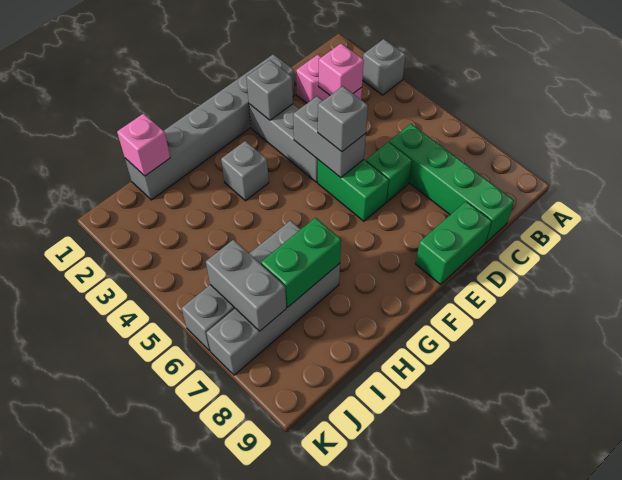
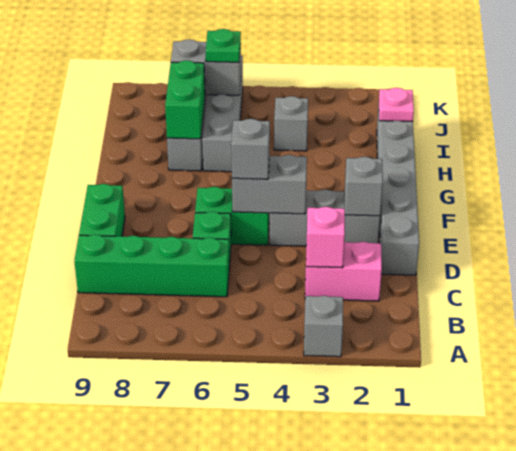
grey 1x1 brick [221,141,269,201] -> grey 1x1 brick moved to [274,96,308,151]
pink 1x1 brick [117,114,170,176] -> pink 1x1 plate [379,88,414,121]
none -> green 1x1 plate [206,29,241,62]

